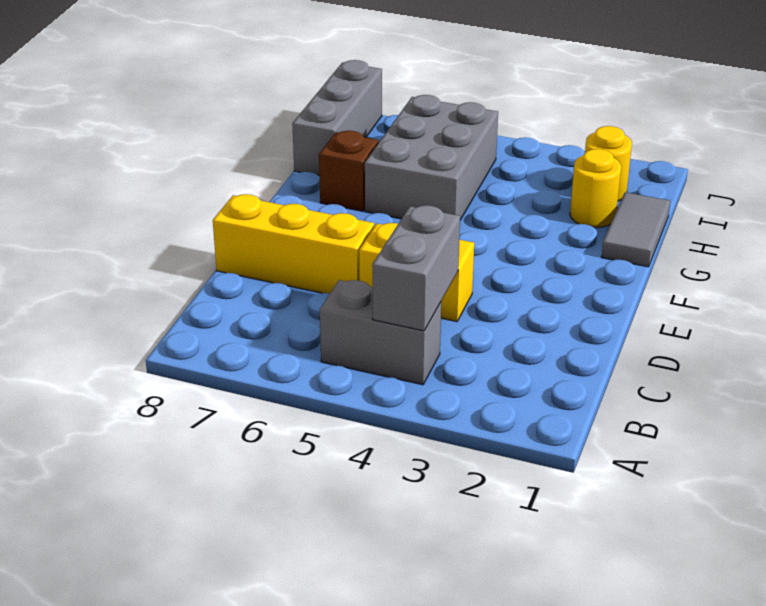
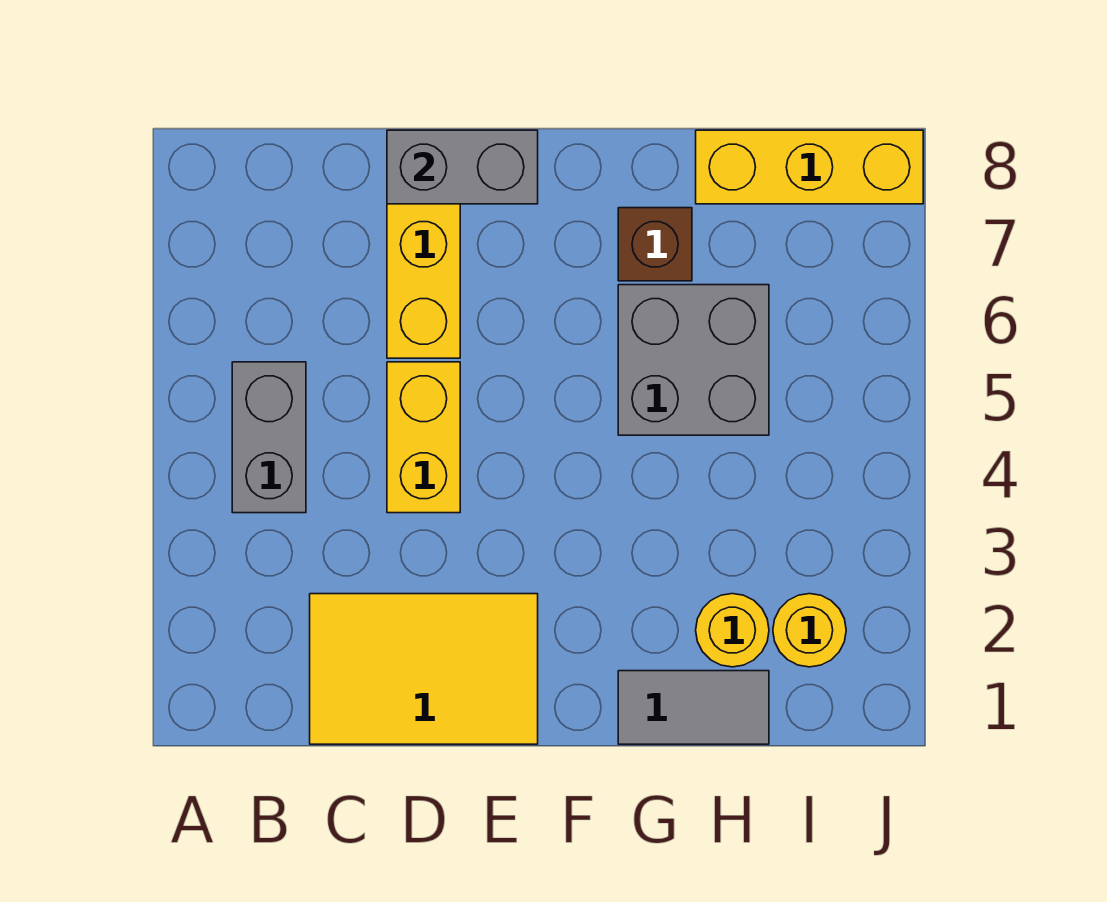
grey 1x2 brick [372,205,460,331] -> grey 1x2 brick moved to [387,130,538,204]
none -> yellow 2x3 tile [310,594,538,744]
grey 2x3 brick [365,95,498,220] -> grey 2x2 brick [618,285,769,435]
grey 1x3 brick [292,60,382,176] -> yellow 1x3 brick [696,130,923,204]

